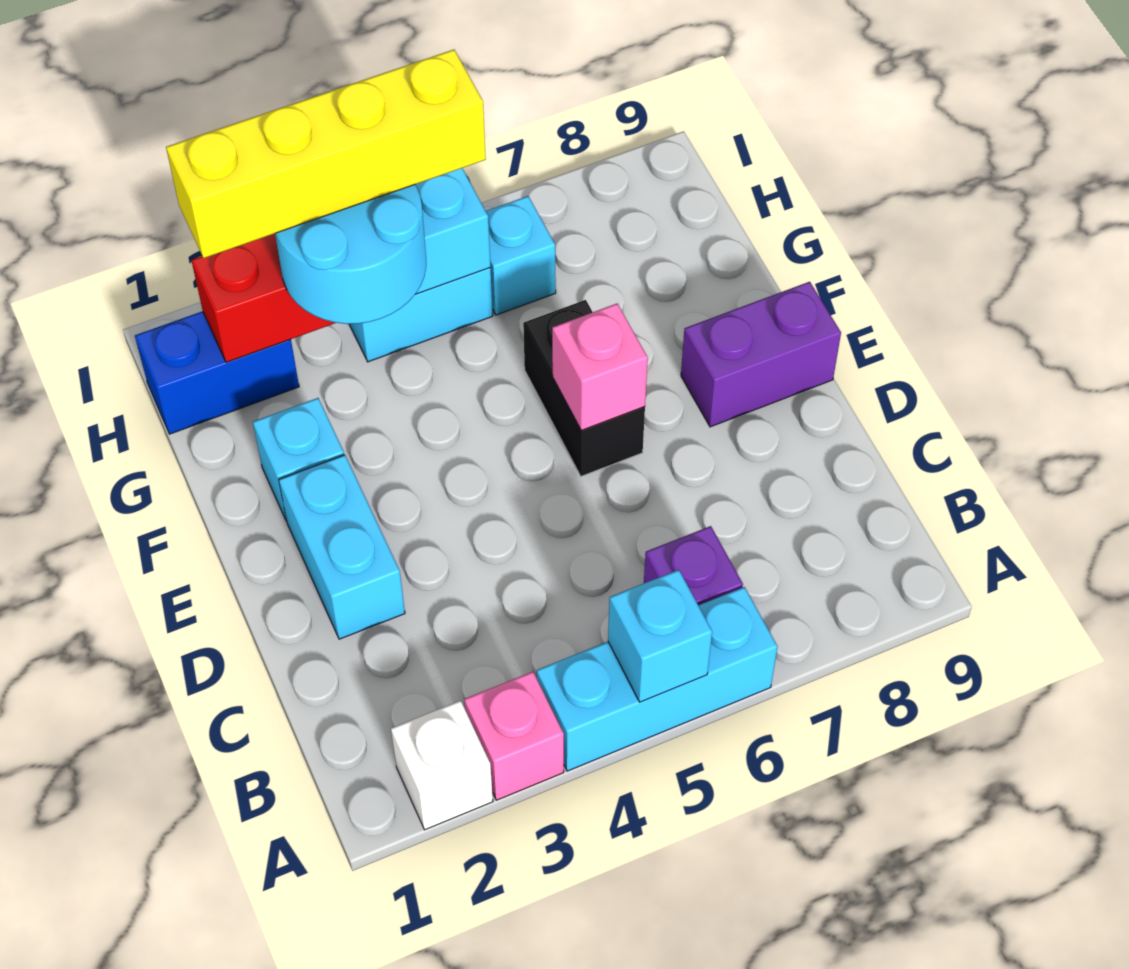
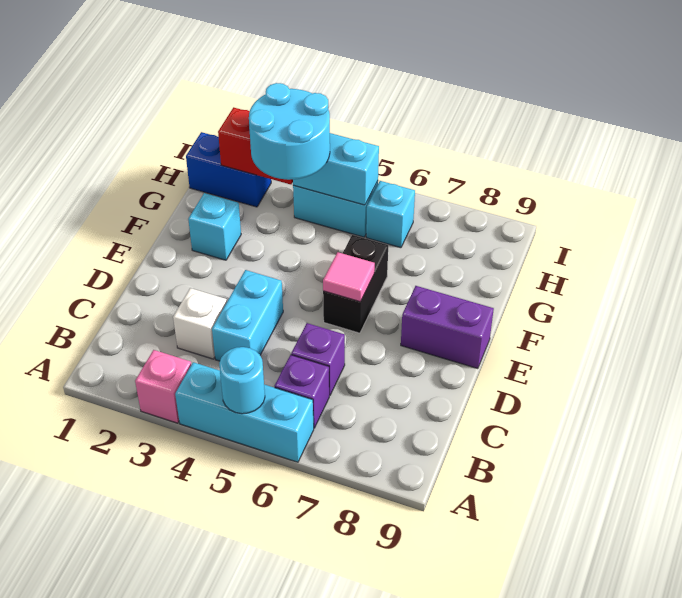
white 1x1 brick [391,701,493,830] -> white 1x1 brick moved to [173,288,227,359]
cyan 1x1 brick [608,570,712,702] -> cyan 1x1 round brick [219,347,265,414]
none -> purple 1x1 brick [291,323,345,395]
cyan 1x2 brick [279,455,405,639] -> cyan 1x2 brick moved to [212,270,283,361]
pink 1x1 brick [552,304,648,430] -> pink 1x1 tile [323,252,375,302]
yellow 1x4 brick [166,50,486,258] -> none

